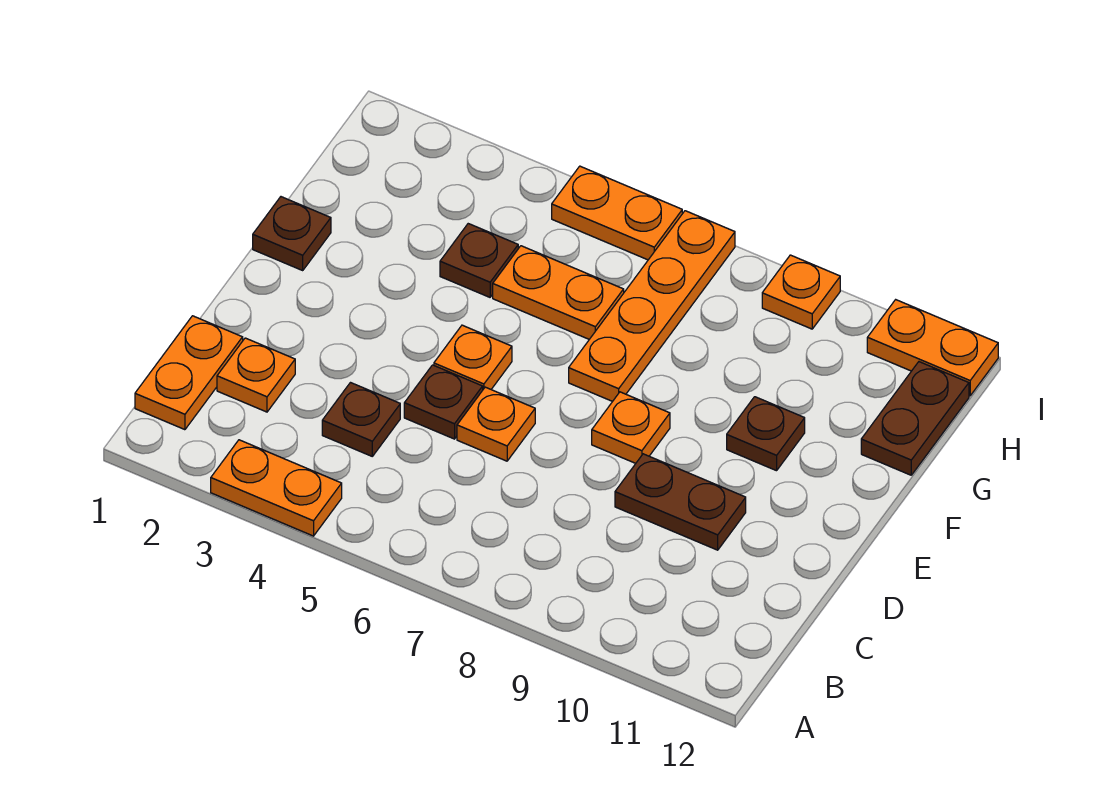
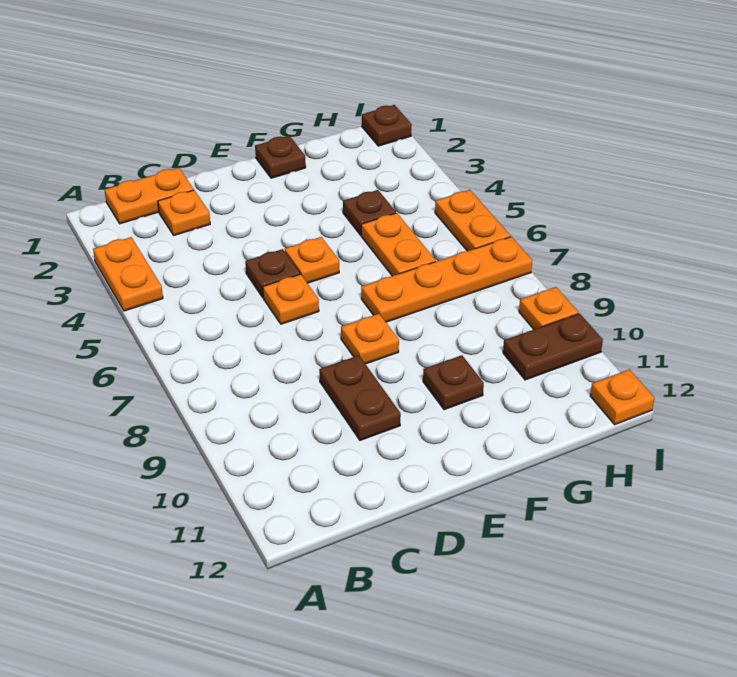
brown 1x1 plate [322,383,400,456] -> brown 1x1 plate moved to [362,105,412,146]
brown 1x2 plate [861,362,969,475] -> brown 1x2 plate moved to [503,313,603,380]
orange 1x2 plate [867,300,998,396] -> orange 1x1 plate [590,369,654,425]

